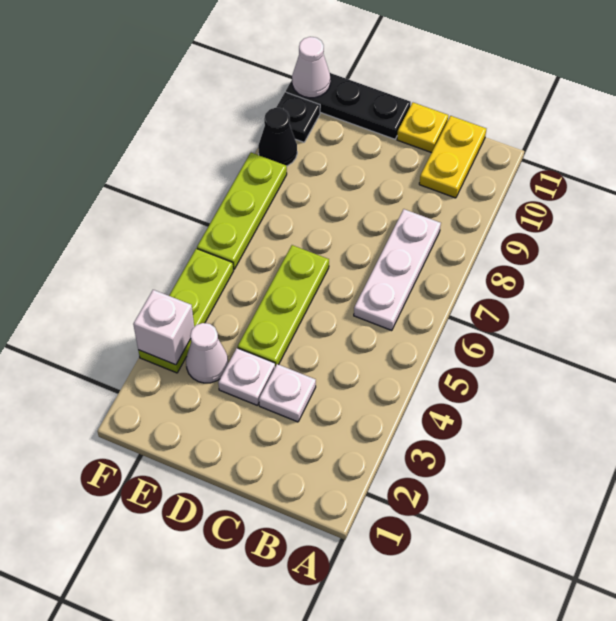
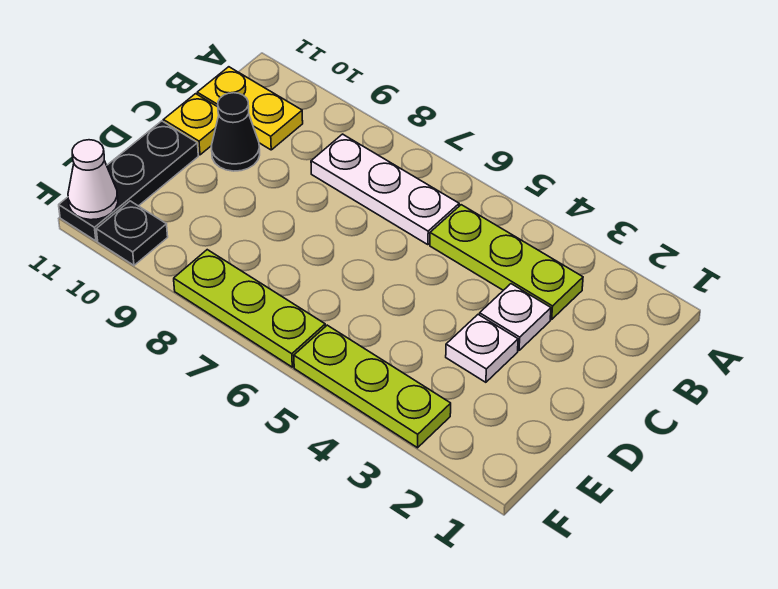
lime 1x3 plate [238,245,329,367] -> lime 1x3 plate moved to [430,205,583,319]
white 1x1 cone [186,323,228,383] -> none
white 1x1 brick [133,290,194,365] -> none
black 1x1 cone [258,108,297,166] -> black 1x1 cone moved to [211,93,260,171]

